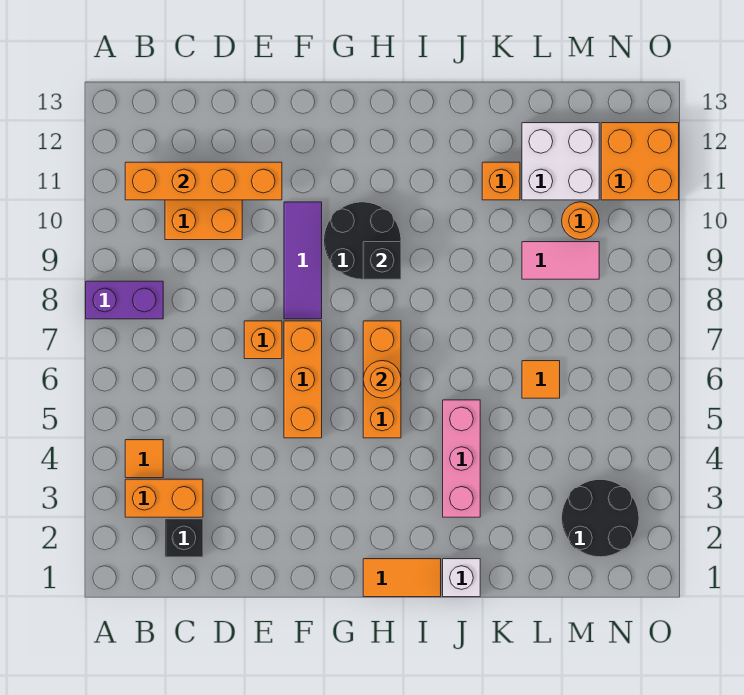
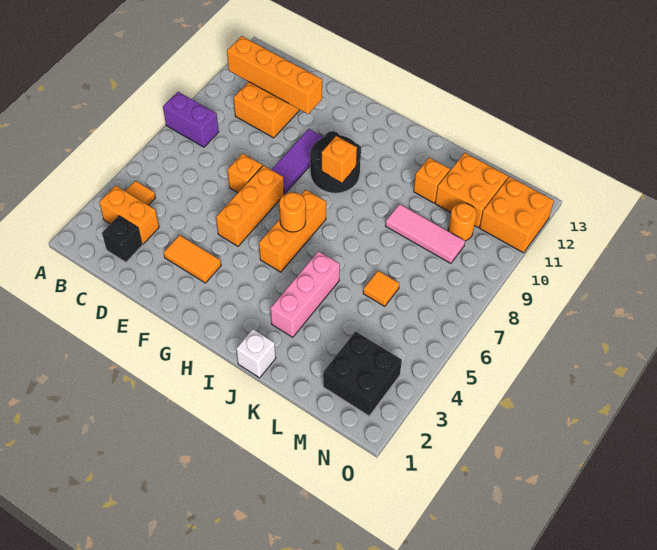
orange 1x2 tile [363,559,441,597] -> orange 1x2 tile moved to [164,235,221,283]
black 1x1 brick [363,242,401,279] -> orange 1x1 brick [322,136,357,183]
pink 1x2 tile [522,242,599,279] -> pink 1x3 tile [385,204,465,263]
white 2x2 brick [522,123,599,200] -> orange 2x2 brick [435,153,508,227]
black 2x2 round brick [562,479,639,557] -> black 2x2 brick [323,331,402,416]

